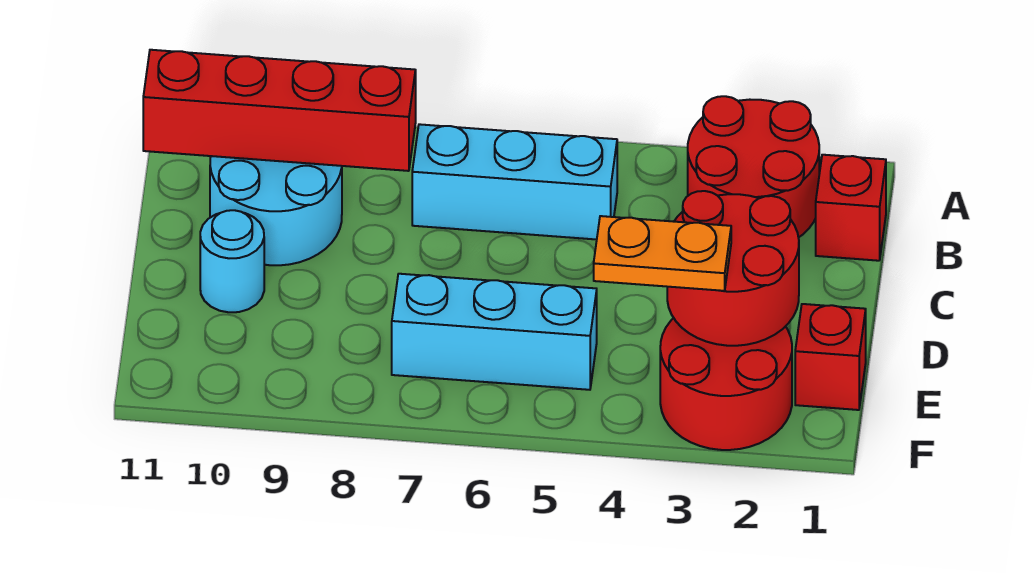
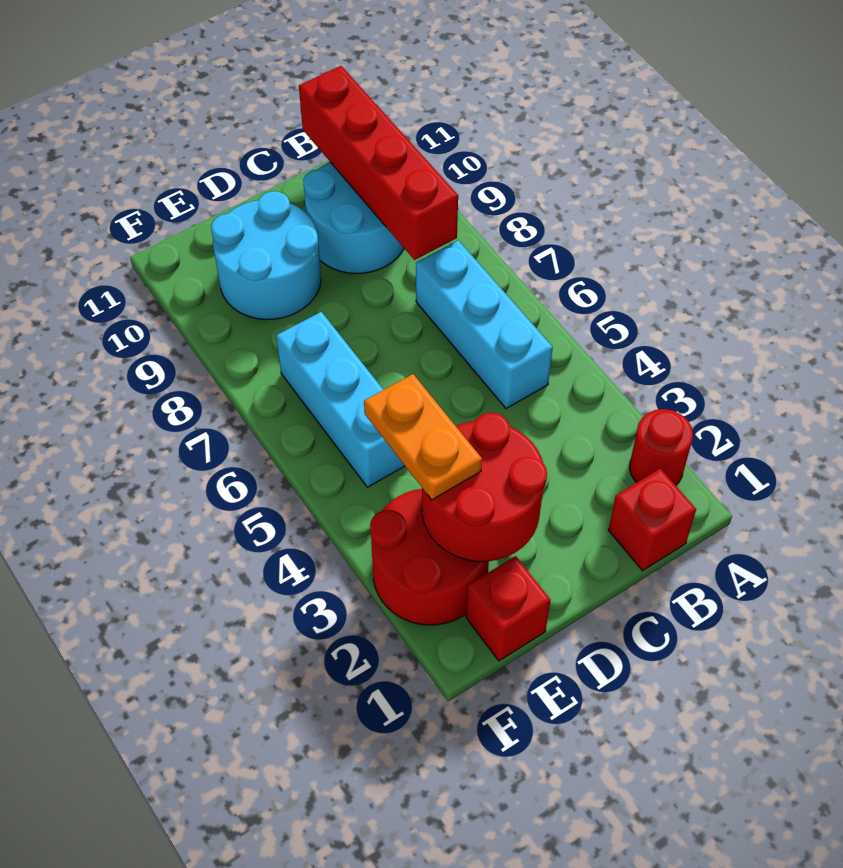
red 2x2 round brick [688,96,819,238] -> red 1x1 round brick [629,409,693,485]
cyan 1x1 round brick [200,210,264,312] -> cyan 2x2 round brick [211,191,321,320]

